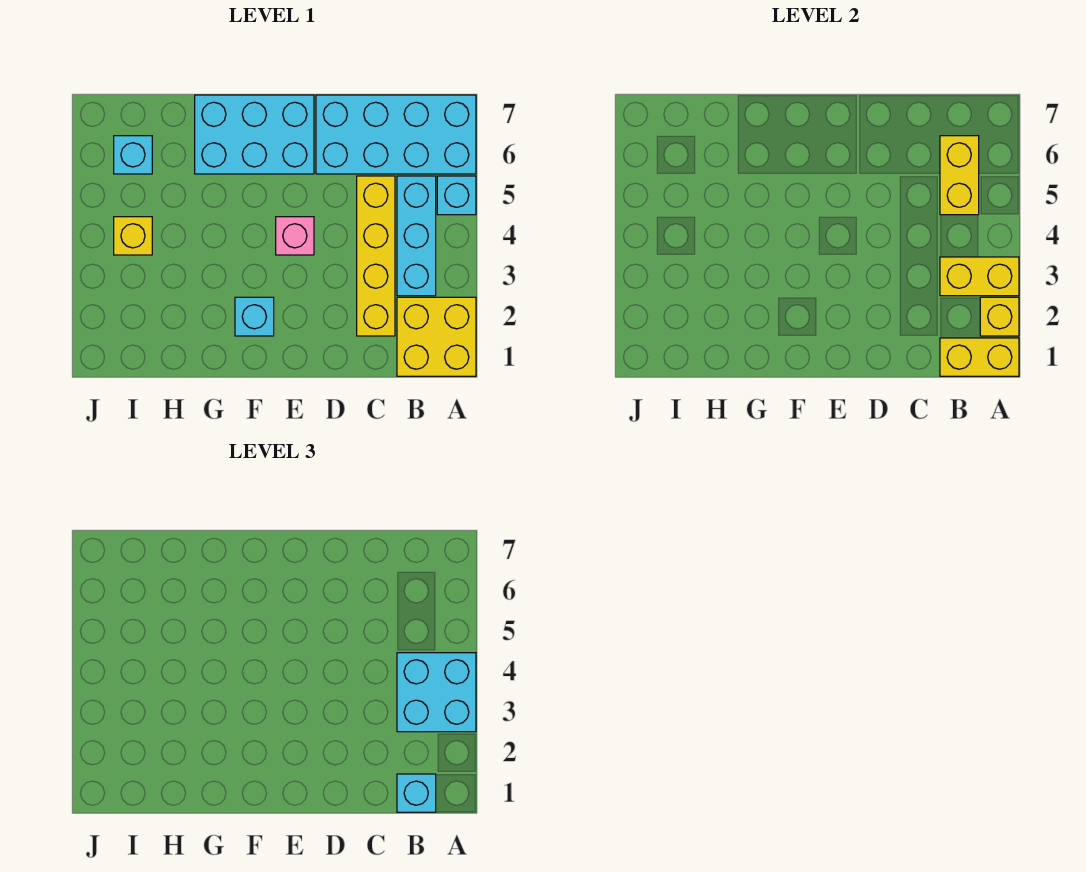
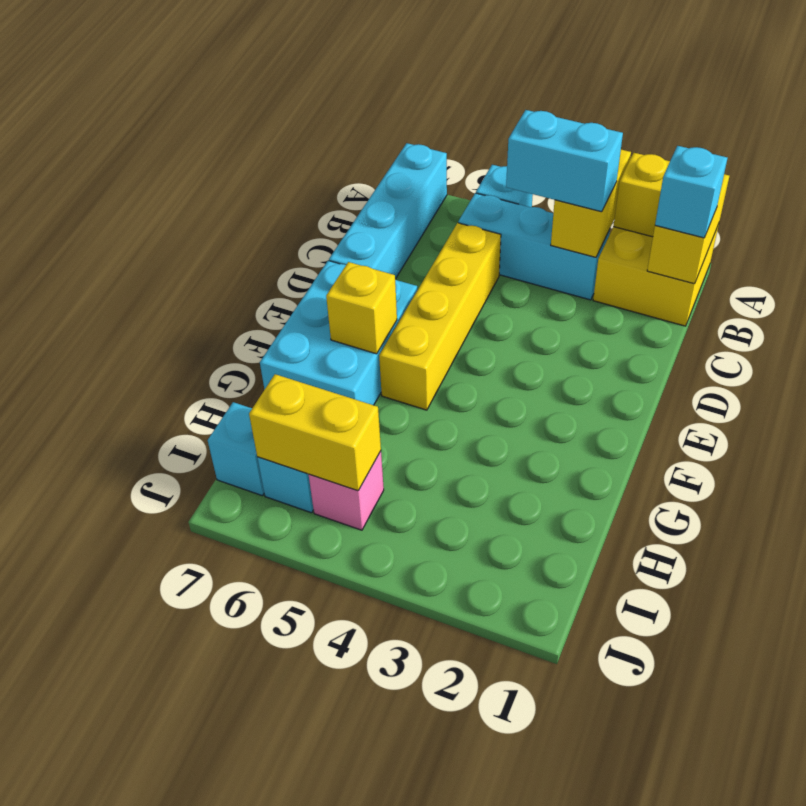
cyan 2x2 brick [397,653,476,732] -> cyan 1x2 brick [506,110,623,212]
cyan 2x4 brick [316,95,476,174] -> cyan 1x4 brick [329,143,447,279]
yellow 1x2 brick [940,136,979,215] -> yellow 1x2 brick moved to [249,374,381,491]
yellow 1x4 brick [357,176,395,336] -> yellow 1x4 brick turned to [379,223,501,410]
pink 1x1 brick [276,217,314,255] -> pink 1x1 brick moved to [309,451,384,530]
cyan 1x1 brick [235,297,274,336] -> cyan 1x1 brick moved to [208,402,264,496]
yellow 1x1 brick [114,217,152,255] -> yellow 1x1 brick moved to [326,262,397,354]

